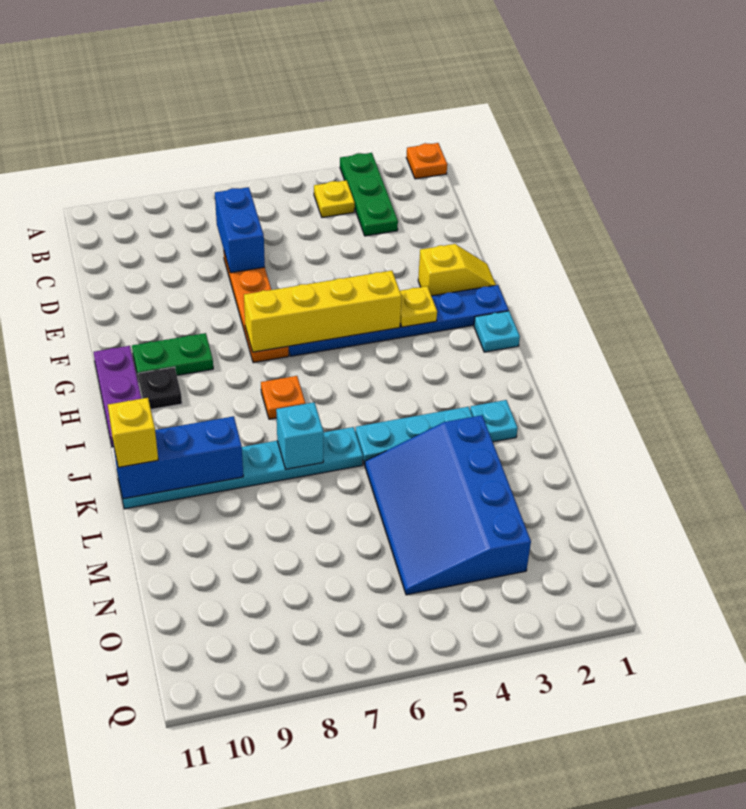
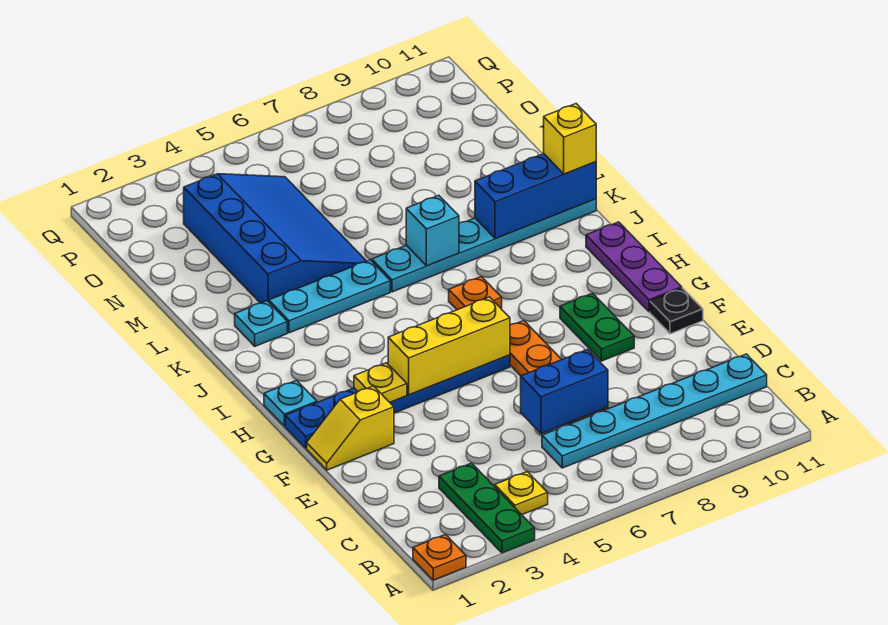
none -> cyan 1x6 plate [542,354,767,468]
blue 1x2 brick [215,187,265,273] -> blue 1x2 brick turned to [521,349,608,434]
yellow 1x4 brick [244,271,402,352] -> yellow 1x3 brick [388,297,510,395]
green 1x2 plate [132,333,213,380] -> green 1x2 plate turned to [560,293,634,361]
black 1x1 plate [138,367,182,409] -> black 1x1 plate moved to [650,288,703,334]

